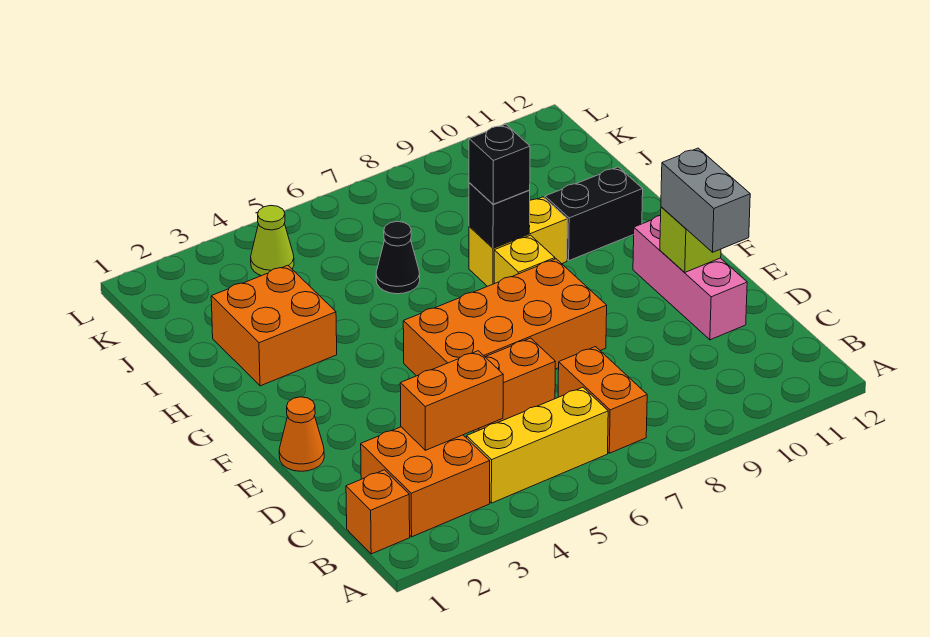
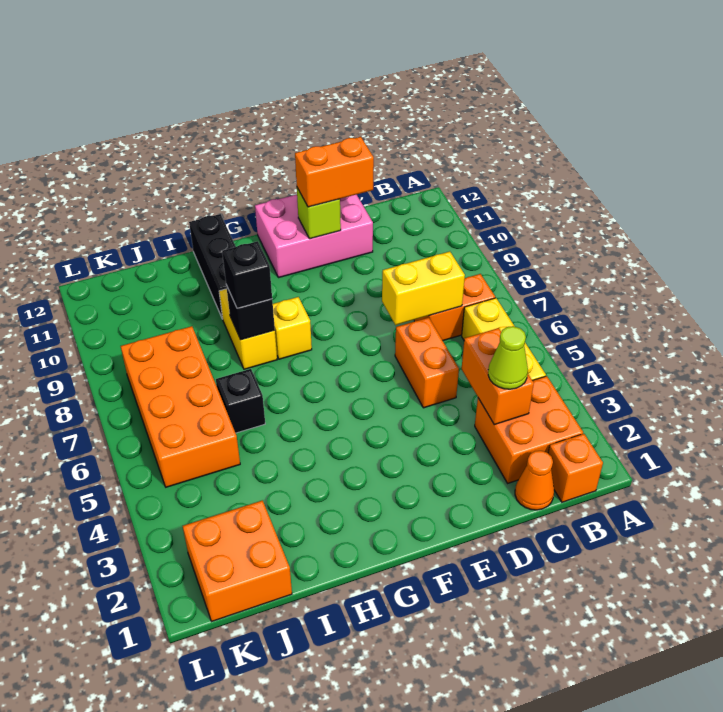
none -> yellow 1x2 brick [382,251,465,325]
pink 1x3 brick [633,216,747,340] -> pink 2x3 brick [255,195,373,278]
grey 1x2 brick [661,148,750,252] -> orange 1x2 brick [295,137,374,207]
orange 1x1 cone [279,397,324,471] -> orange 1x1 cone moved to [515,451,554,510]
orange 2x4 brick [403,259,607,376] -> orange 2x4 brick moved to [121,326,240,487]
orange 2x2 brick [211,265,337,386] -> orange 2x2 brick moved to [183,500,292,621]
black 1x2 brick [545,167,643,261] -> black 1x3 brick [189,214,236,319]
black 1x1 cone [376,222,420,294] -> black 1x1 brick [216,369,265,433]
lime 1x1 cone [251,206,294,276] -> lime 1x1 cone moved to [488,326,528,389]

